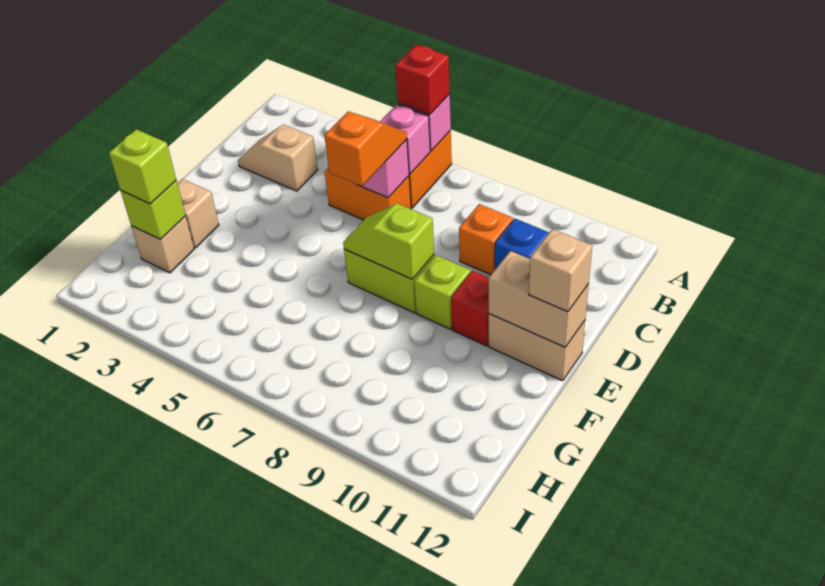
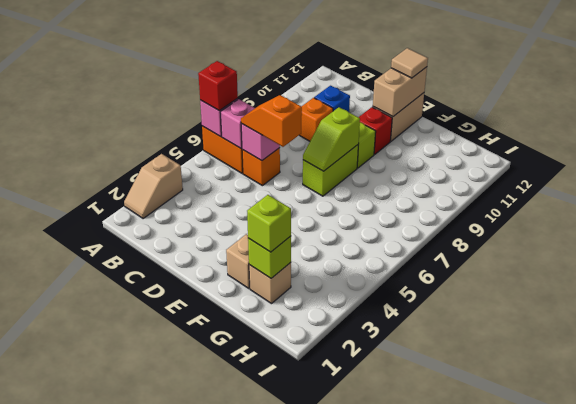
tan 1x2 slope [238,124,318,191] -> tan 1x2 slope moved to [124,154,183,219]
orange 1x2 brick [325,168,411,220] -> orange 1x1 brick [242,148,280,186]
tan 1x1 brick [529,229,592,312] -> tan 1x1 tile [391,48,428,78]

